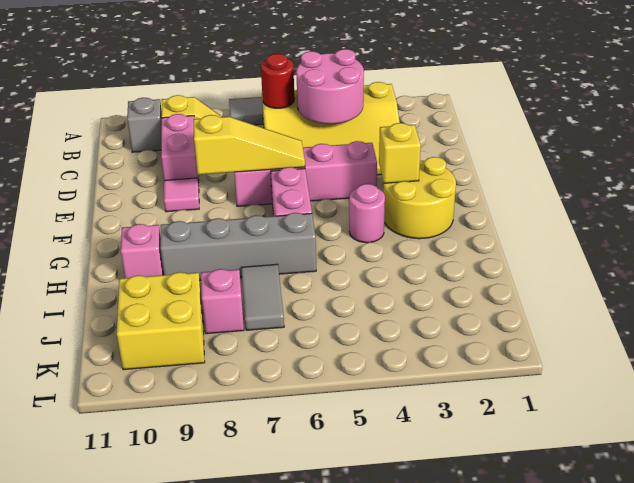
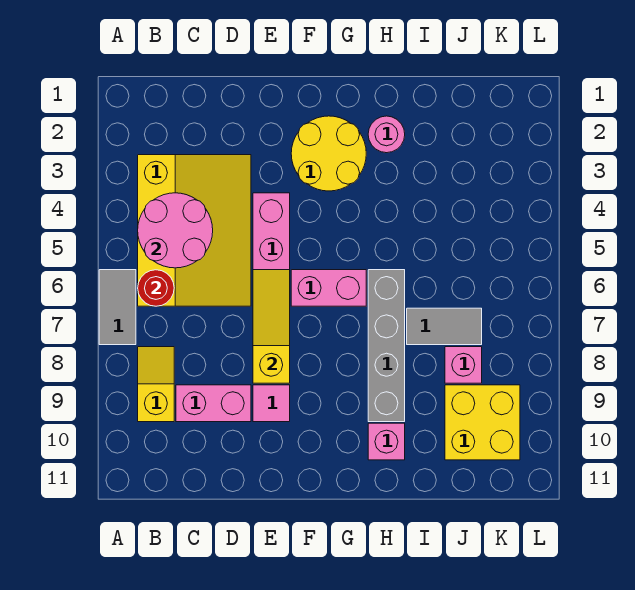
grey 1x1 brick [127,98,162,152] -> none
yellow 1x1 brick [379,123,421,183] -> none
pink 1x1 round brick [349,184,385,243] -> pink 1x1 round brick moved to [368,116,405,153]

